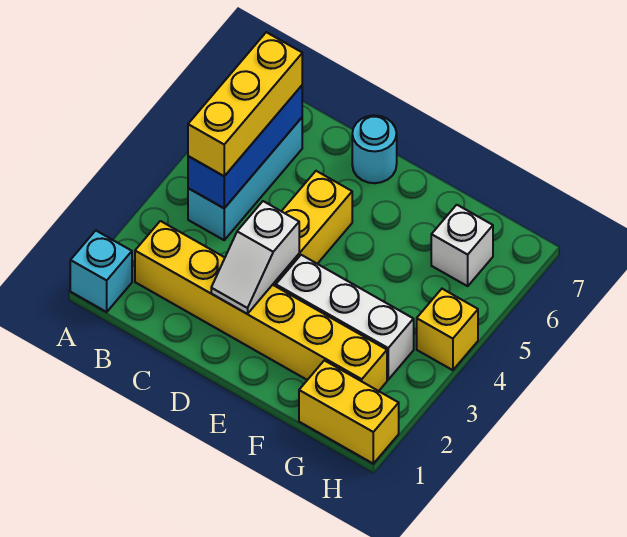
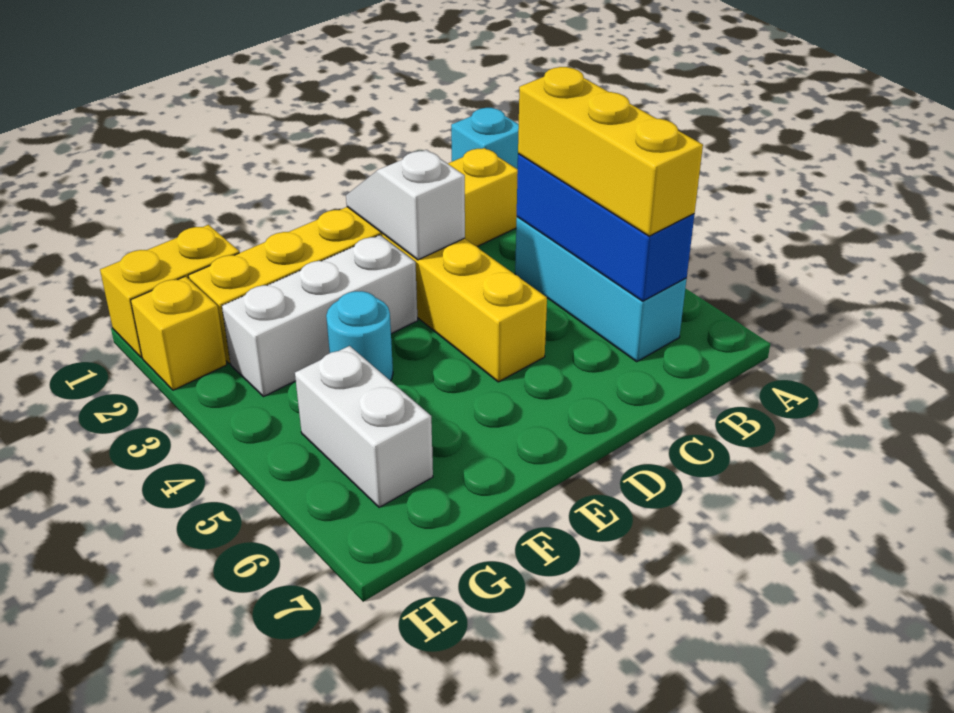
cyan 1x1 round brick [352,115,397,183] -> cyan 1x1 round brick moved to [326,291,393,381]
white 1x1 brick [431,205,493,286] -> white 1x2 brick [295,346,433,507]
yellow 1x1 brick [417,289,478,370] -> yellow 1x1 brick moved to [131,276,226,390]

